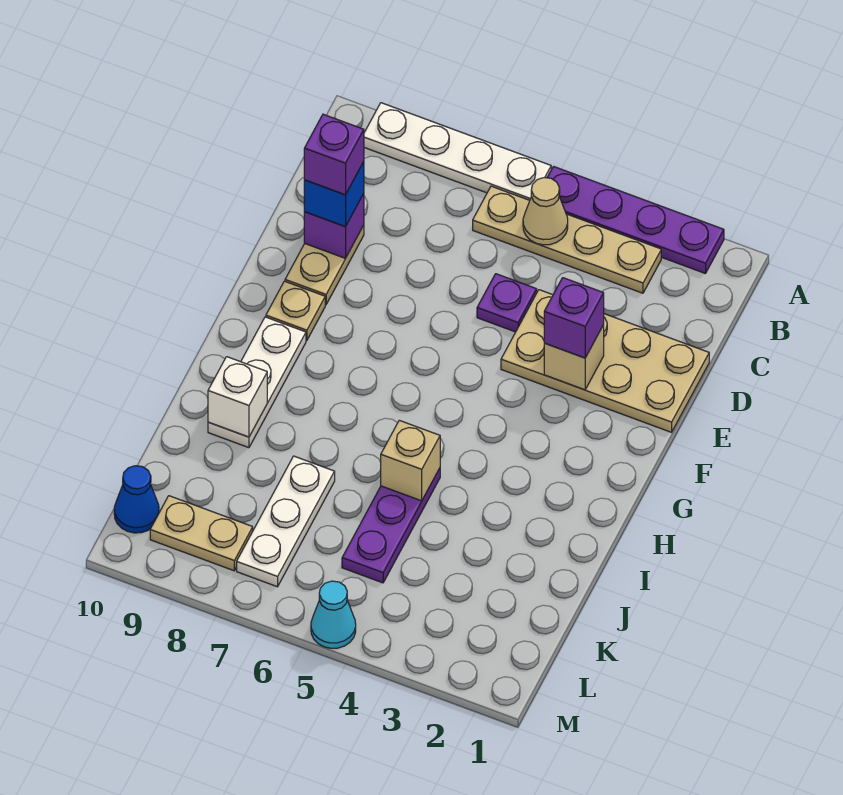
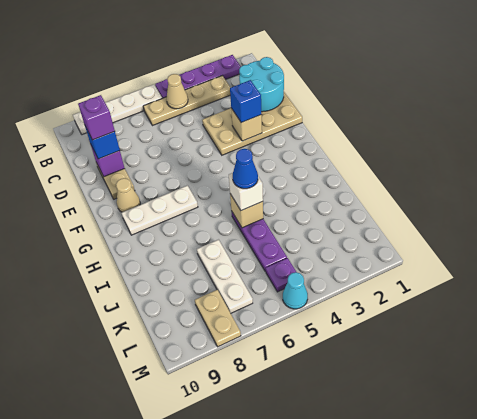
none -> cyan 2x2 round brick [239,57,284,112]
purple 1x1 plate [477,274,537,332] -> purple 1x1 plate moved to [266,258,296,292]
purple 1x1 brick [544,278,604,358] -> blue 1x1 brick [230,80,261,123]
tan 1x1 plate [266,281,325,340] -> tan 1x1 cone [116,178,140,212]
white 1x3 plate [208,317,306,448] -> white 1x3 plate turned to [122,185,198,235]
white 1x1 brick [208,357,267,437] -> white 1x1 brick moved to [229,173,263,211]
tan 1x2 plate [150,496,253,571] -> tan 1x2 plate turned to [195,290,241,347]
blue 1x1 cone [114,466,159,533] -> blue 1x1 cone moved to [233,149,258,189]

